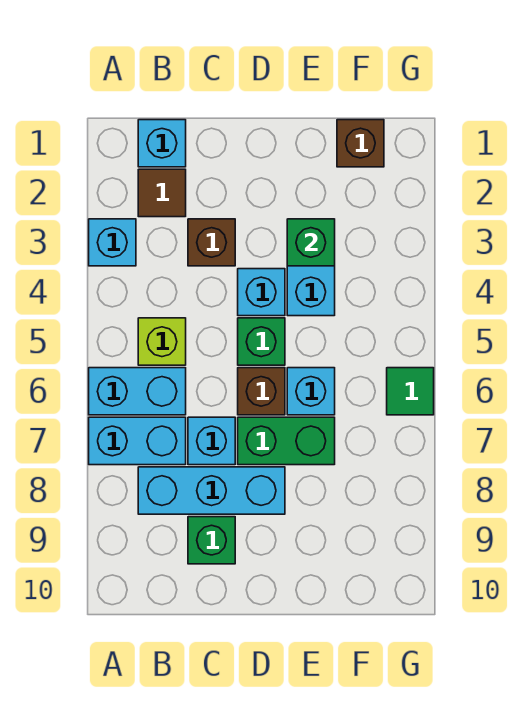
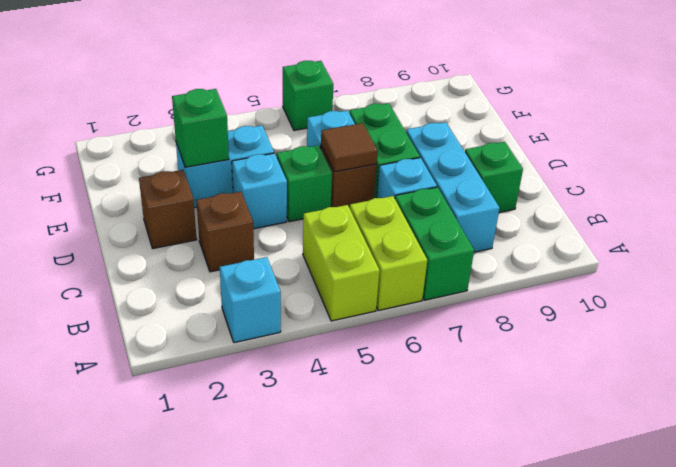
cyan 1x2 brick [89,368,186,415] -> lime 1x2 brick [350,196,427,311]
cyan 1x2 brick [89,417,186,465] -> green 1x2 brick [395,187,474,300]
cyan 1x1 brick [138,120,186,167] -> none
brown 1x1 tile [138,169,186,217] -> brown 1x1 tile moved to [321,123,378,172]
lime 1x1 brick [138,318,186,365] -> lime 1x2 brick [303,205,380,321]
brown 1x1 brick [337,120,384,167] -> brown 1x1 brick moved to [139,170,197,249]
green 1x1 tile [387,368,434,415] -> green 1x1 brick [283,61,333,130]

